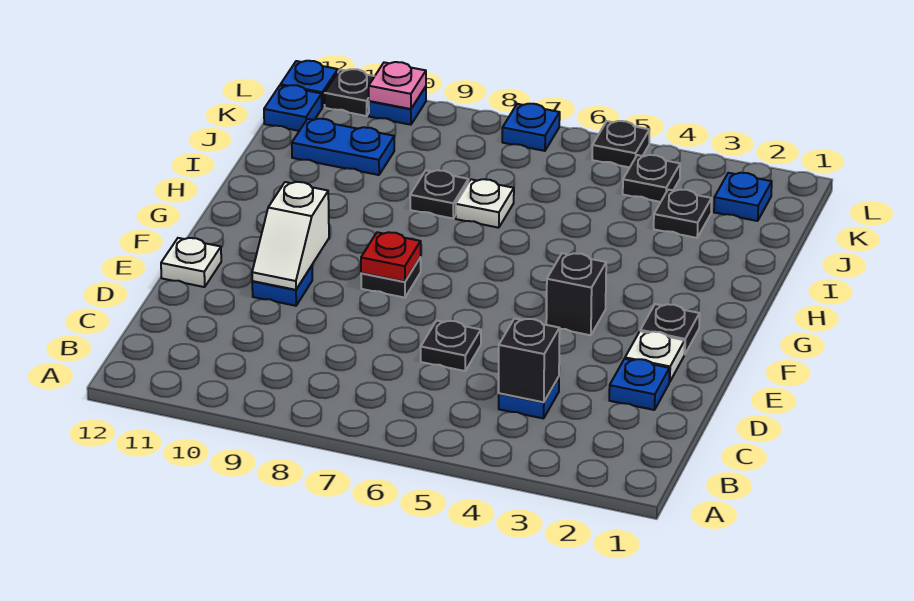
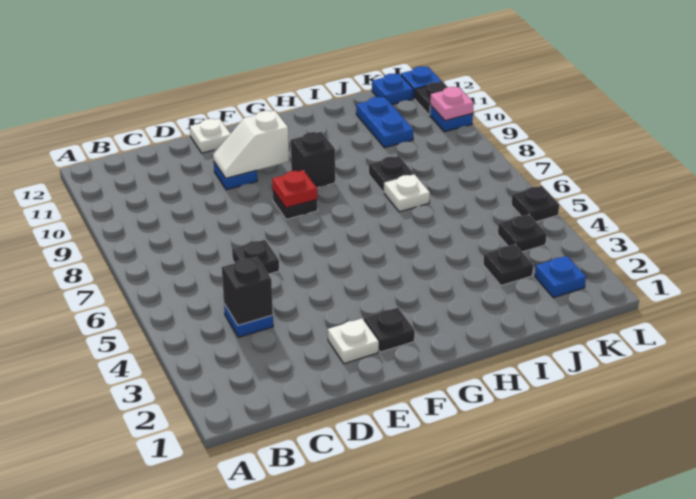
blue 1x1 plate [609,359,669,410] -> none
black 1x1 brick [546,253,606,335] -> black 1x1 brick moved to [291,132,335,188]
blue 1x1 plate [502,104,560,151] -> none

